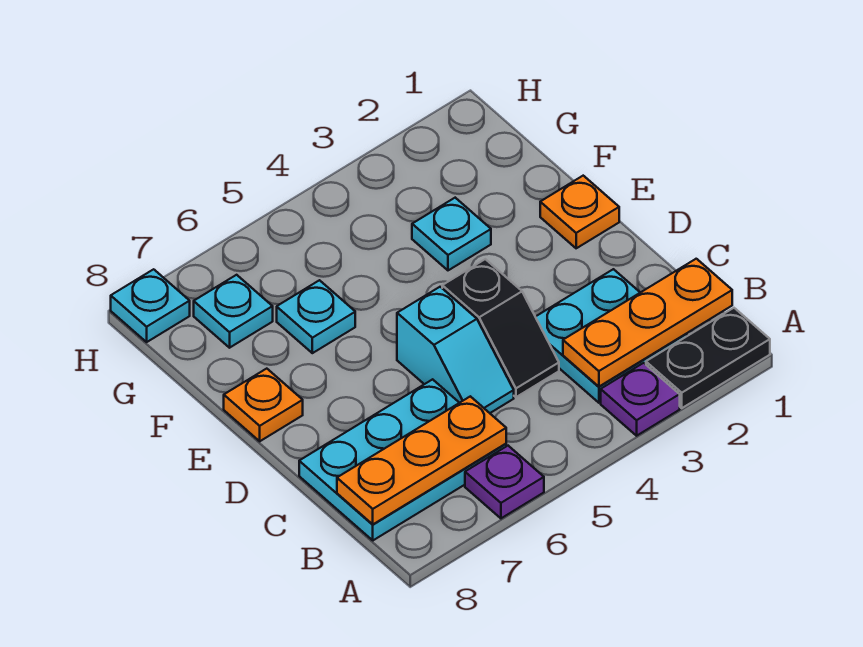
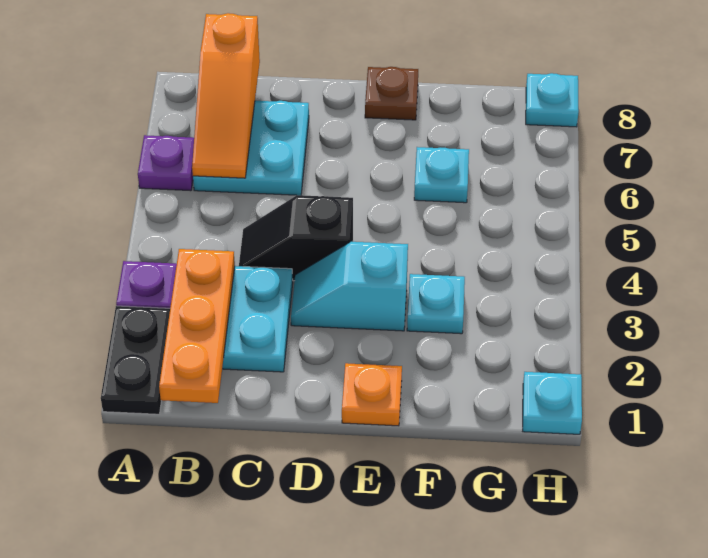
cyan 2x3 plate [299,379,506,540] -> cyan 2x2 plate [193,101,309,195]
orange 1x3 plate [337,396,506,524] -> orange 1x3 slope [192,13,260,178]
cyan 1x2 slope [397,287,514,413] -> cyan 1x2 slope moved to [291,242,408,331]
orange 1x1 plate [224,369,303,441] -> brown 1x1 plate [365,67,418,120]
cyan 1x1 plate [194,275,273,348] -> cyan 1x1 plate moved to [523,372,582,434]

